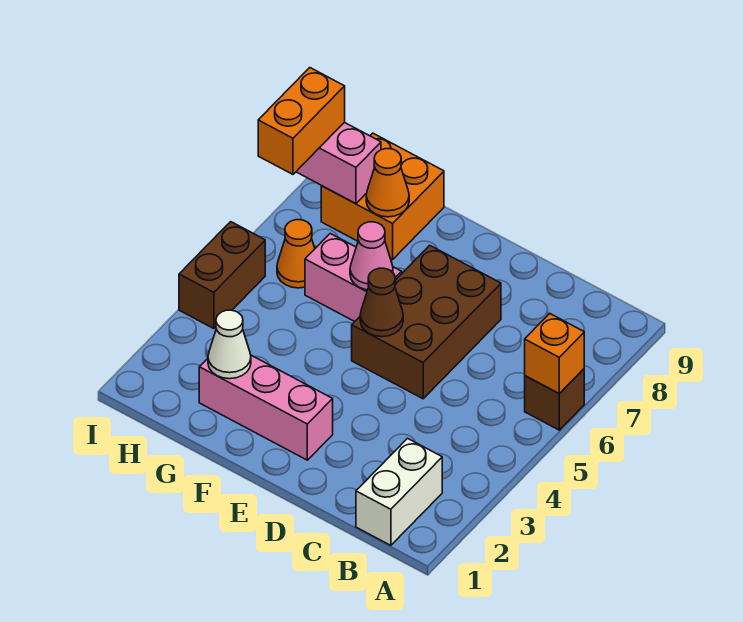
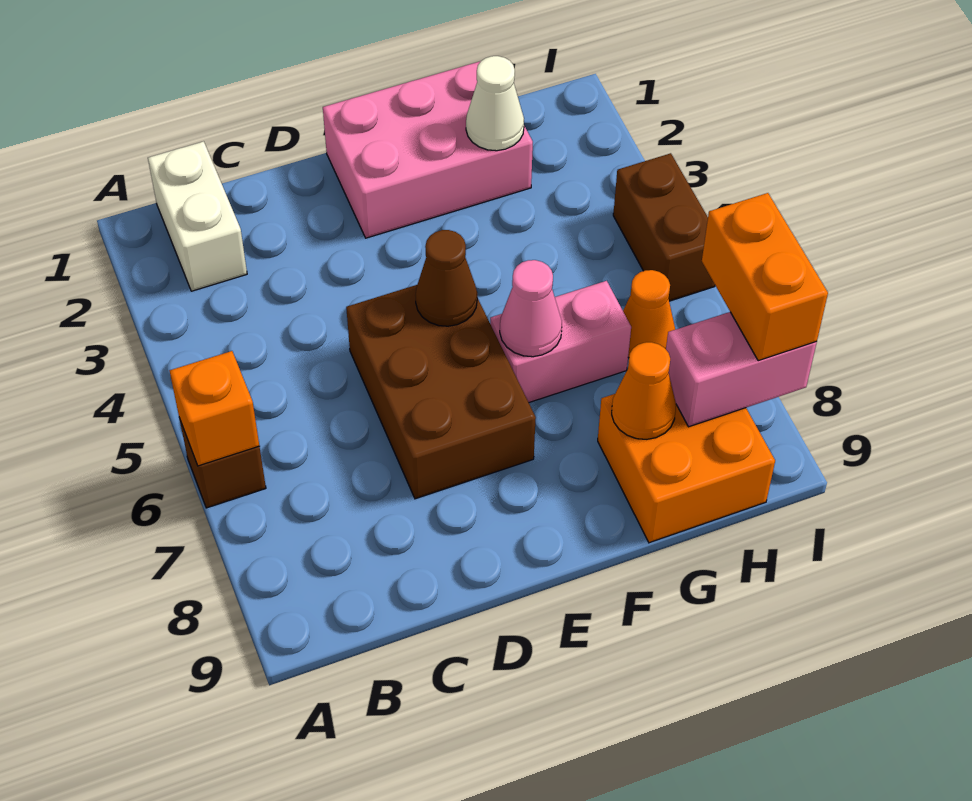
pink 1x3 brick [199,355,333,460] -> pink 2x3 brick [323,61,533,238]

